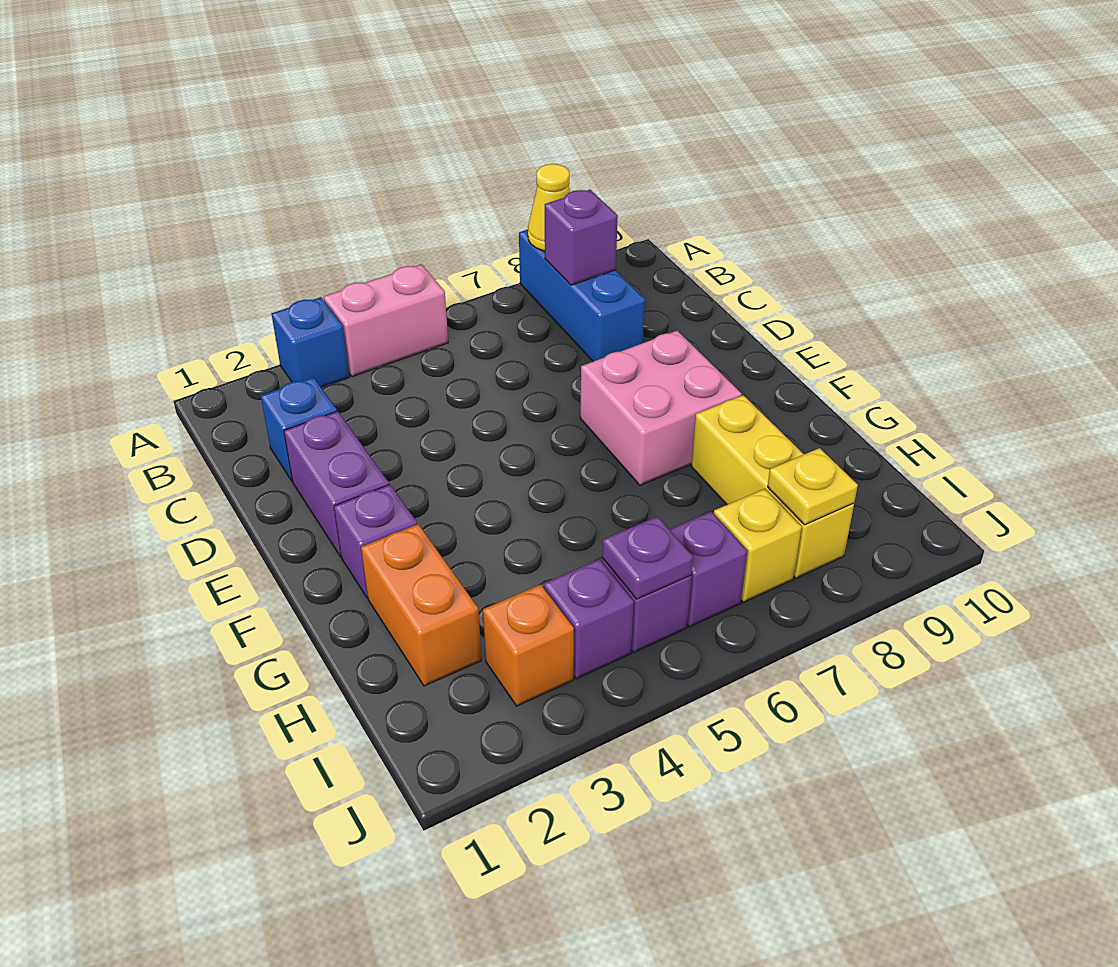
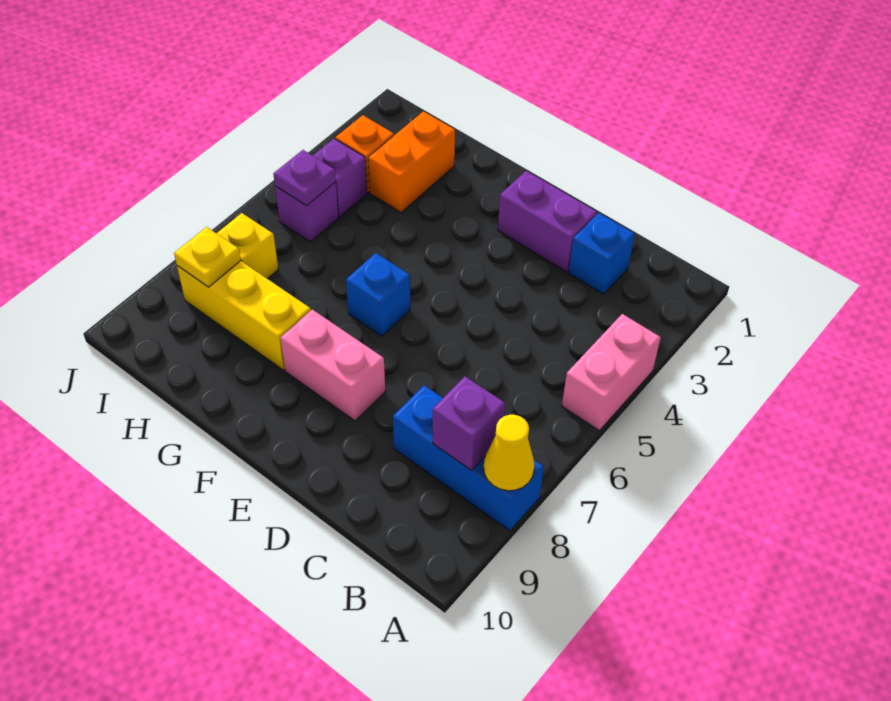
blue 1x1 brick [272,297,349,387] -> blue 1x1 brick moved to [346,253,410,336]
pink 2x2 brick [580,331,742,485] -> pink 1x2 brick [280,310,385,421]
purple 1x1 brick [334,485,417,597] -> none
orange 1x2 brick [361,524,481,686] -> orange 1x2 brick turned to [368,111,455,213]
purple 1x1 brick [669,512,747,627] -> none

